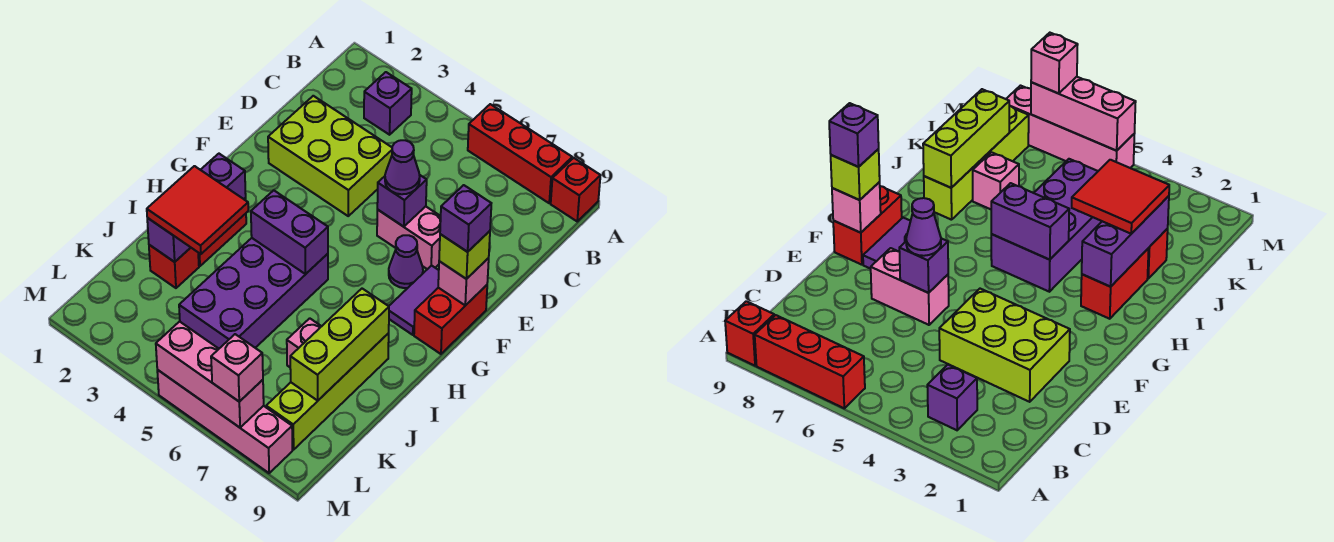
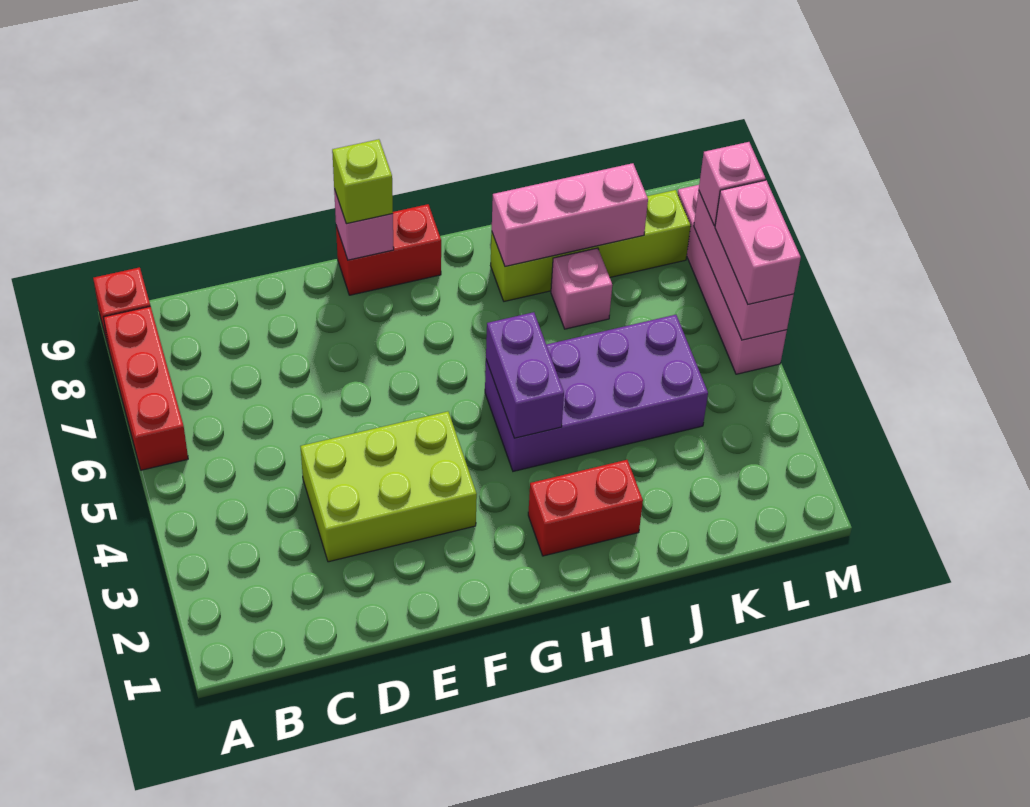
purple 1x1 brick [364,72,412,135] -> none
lime 2x3 brick [268,96,392,216] -> lime 2x3 brick turned to [300,411,477,562]
pink 1x2 brick [377,206,441,269] -> pink 1x2 brick moved to [715,180,801,304]
purple 1x1 brick [377,175,427,227] -> none
purple 1x1 cone [385,140,420,194] -> none
purple 1x1 cone [389,235,423,288] -> none
purple 1x2 tile [389,265,439,335] -> none
purple 1x1 brick [440,185,491,252] -> none
purple 1x3 brick [147,154,246,262] -> none
red 2x2 tile [147,166,248,254] -> none
lime 1x3 brick [290,289,389,400] -> pink 1x3 brick [492,163,648,267]
red 1x1 brick [149,245,199,288] -> none

